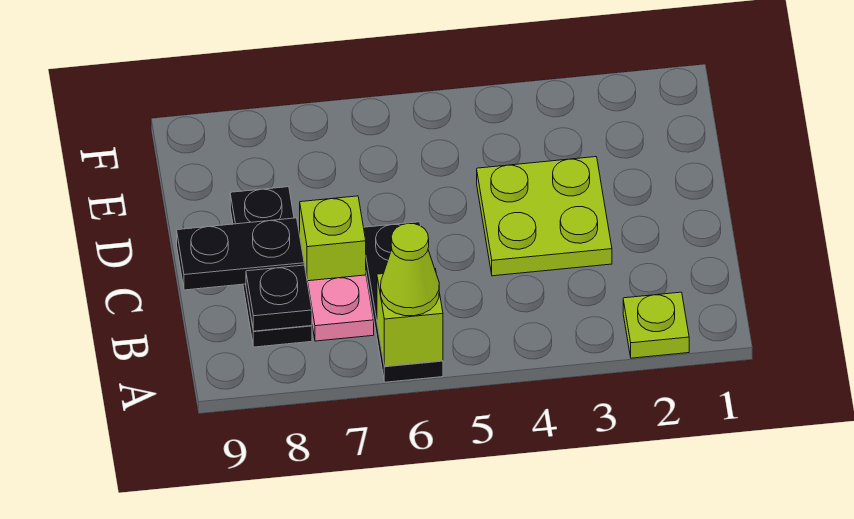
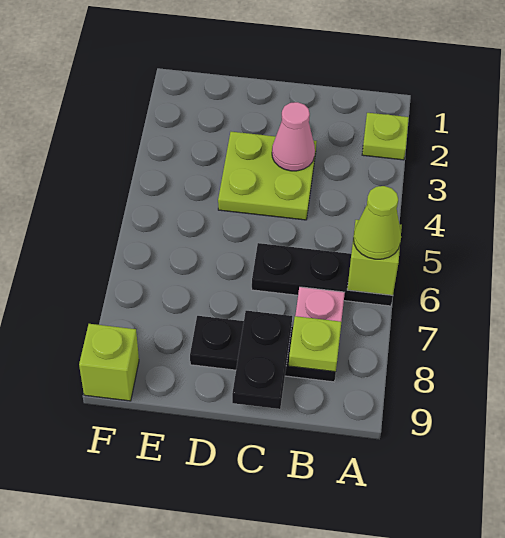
black 1x1 plate [246,265,312,331] -> lime 1x1 plate [289,316,341,372]
none -> pink 1x1 cone [272,102,315,171]
lime 1x1 brick [300,196,366,283] -> lime 1x1 brick moved to [79,324,139,401]

